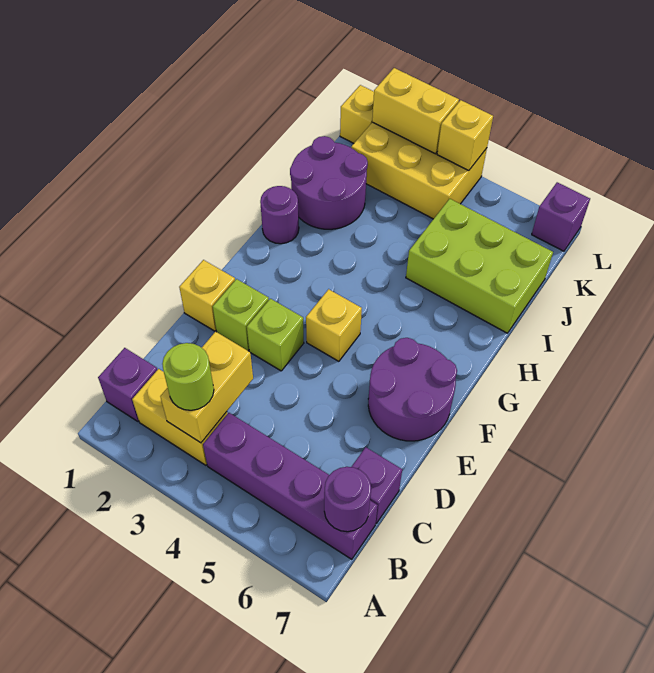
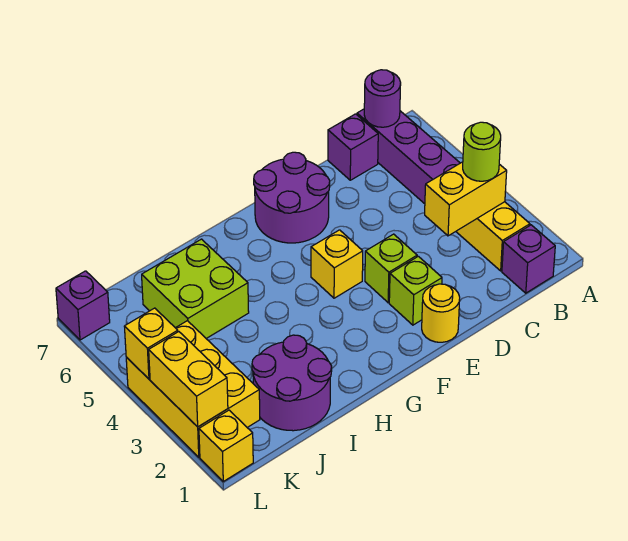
yellow 1x1 brick [179,260,235,331] -> yellow 1x1 round brick [422,284,460,342]
purple 1x1 round brick [260,186,299,244] -> none
lime 2x3 brick [406,199,553,333] -> lime 2x2 brick [142,239,249,338]

